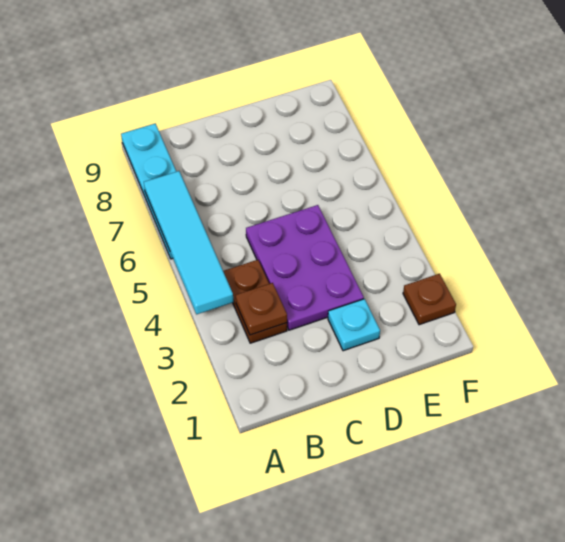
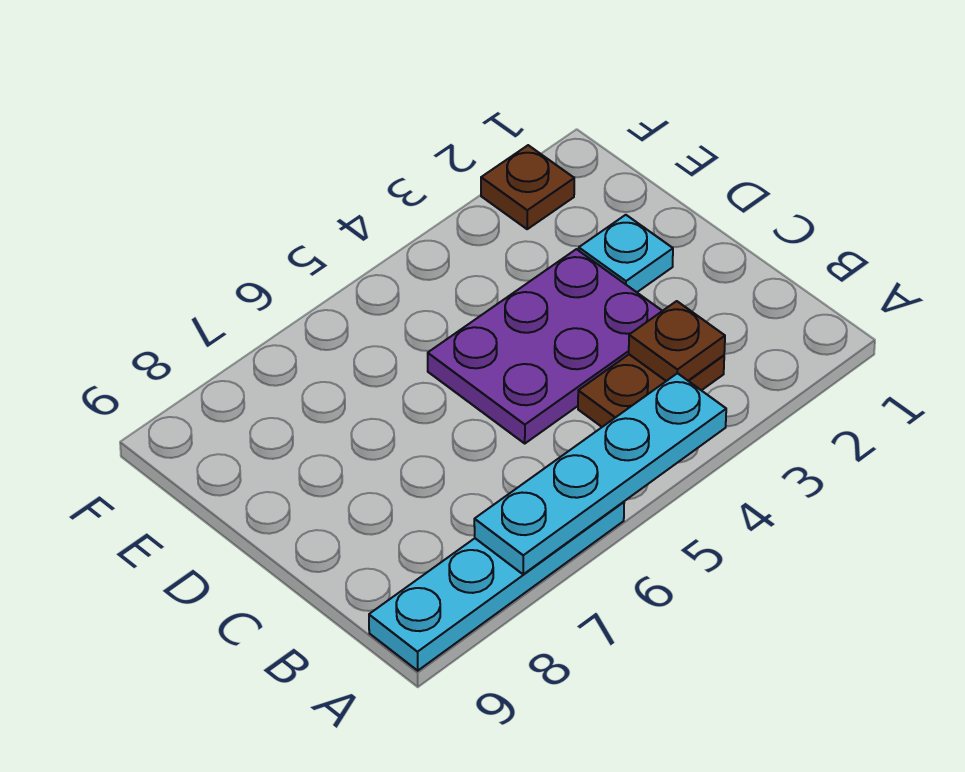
cyan 1x4 tile [144,171,233,314] -> cyan 1x4 plate [474,373,726,574]

